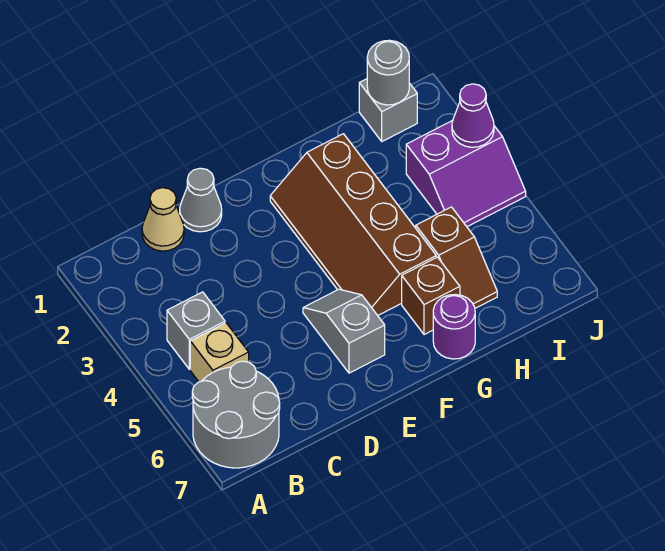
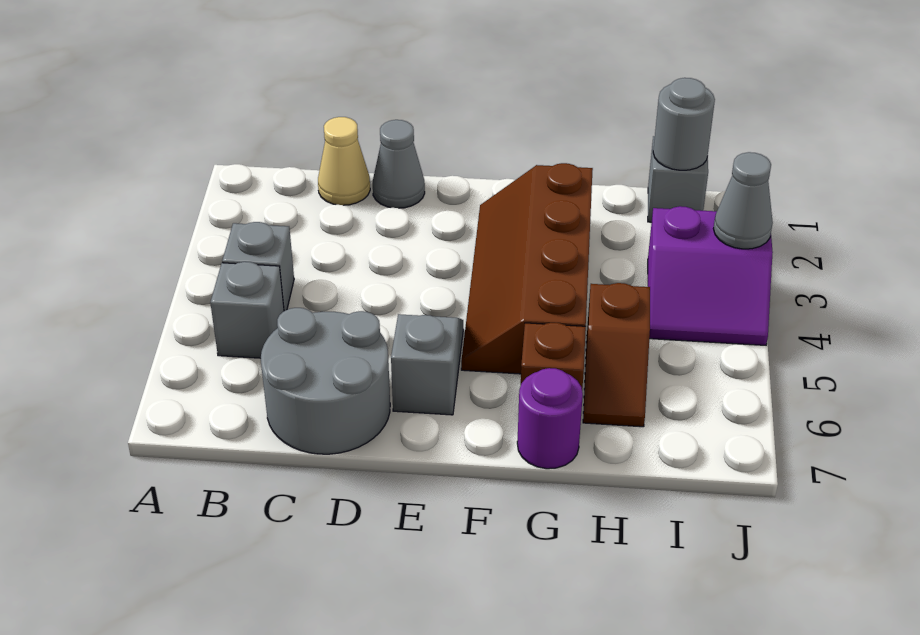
grey 2x2 round brick [192,361,280,468] -> grey 2x2 round brick moved to [261,308,390,454]
tan 1x1 brick [190,323,249,382] -> grey 1x1 brick [210,262,284,358]
purple 1x1 cone [452,84,494,147] -> grey 1x1 cone [713,152,773,249]

